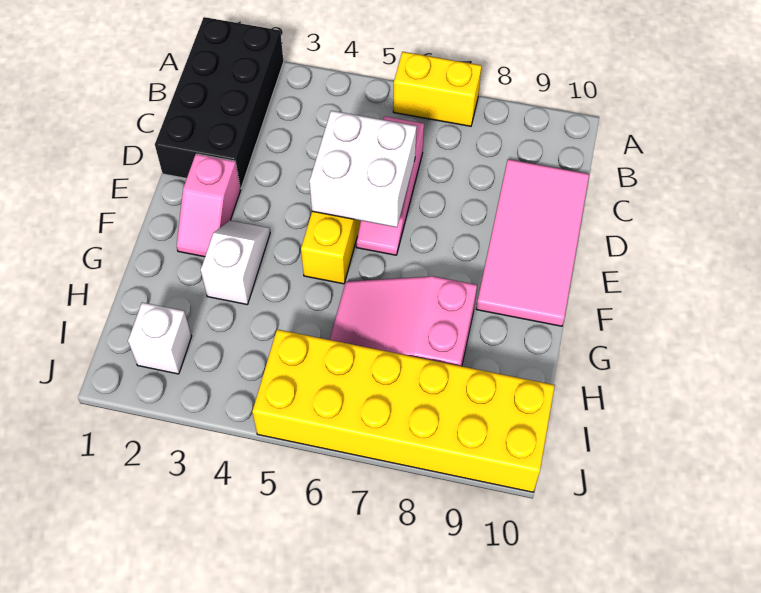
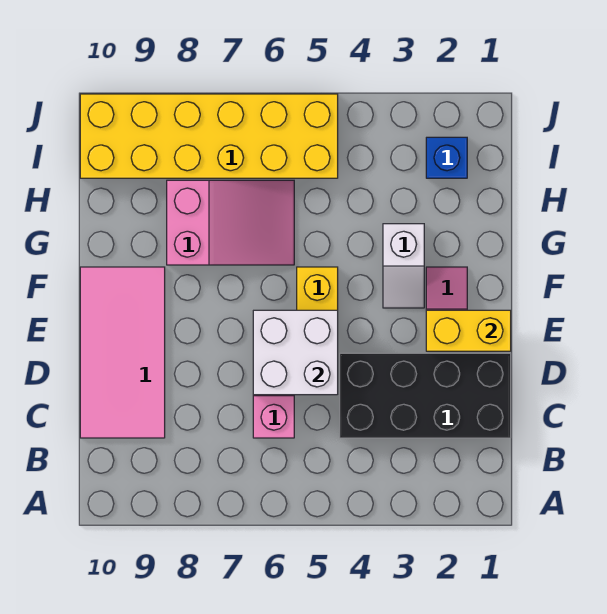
black 2x4 brick [155,17,284,189] -> black 2x4 brick turned to [340,353,511,438]
yellow 1x2 brick [393,52,482,126] -> yellow 1x2 brick moved to [426,310,511,351]
white 1x1 brick [128,302,192,374] -> blue 1x1 brick [426,137,467,178]

